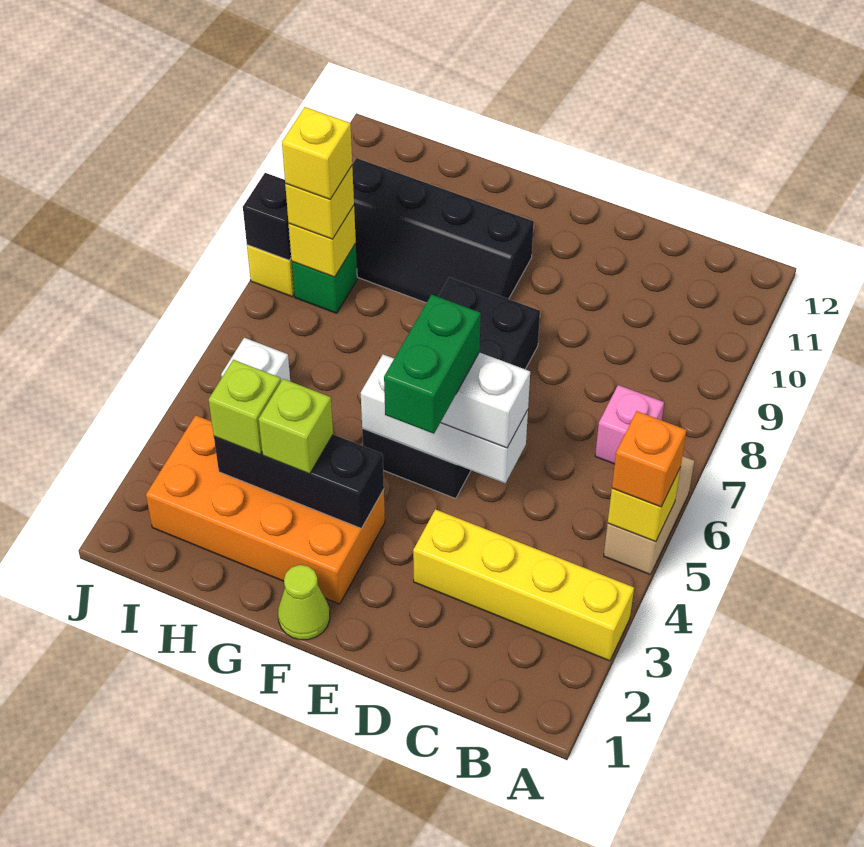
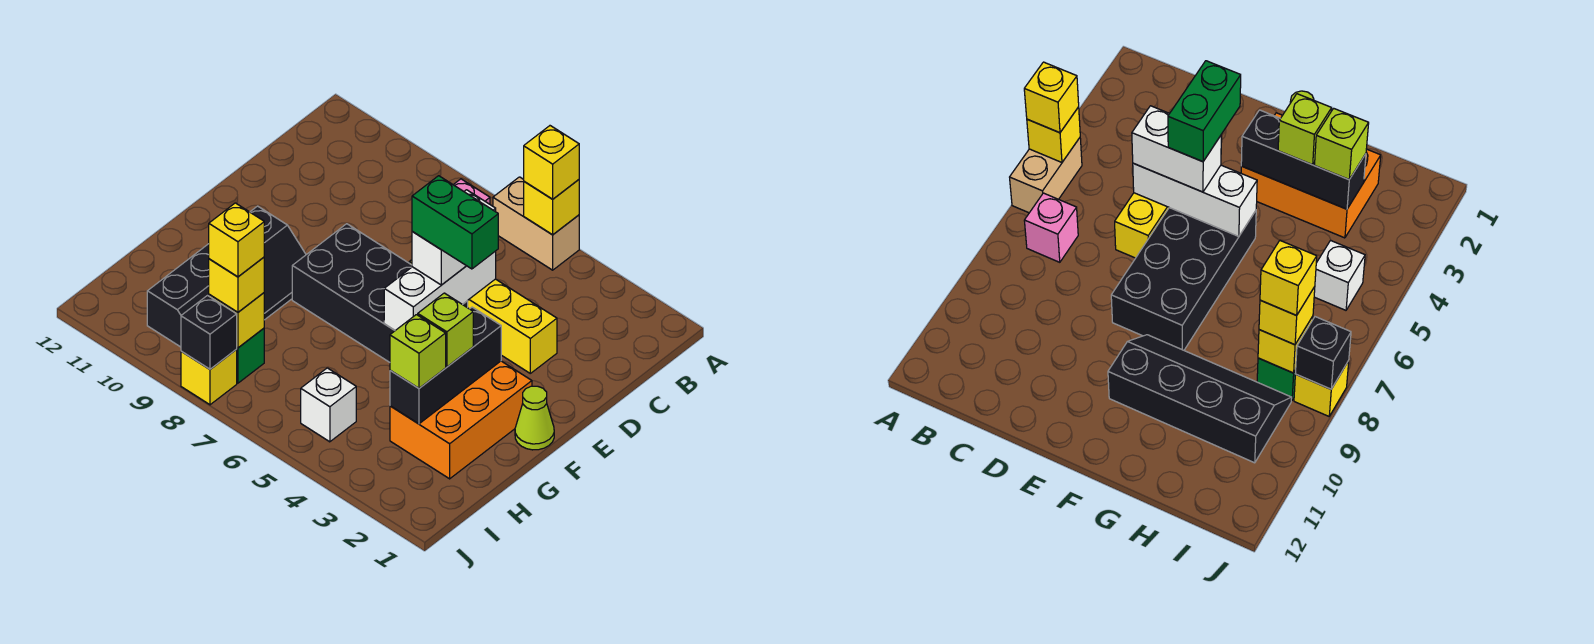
yellow 1x4 brick [413,509,634,661] -> yellow 1x4 brick turned to [409,260,557,373]
orange 1x1 brick [612,411,687,507] -> yellow 1x1 brick [524,126,579,199]
orange 2x4 brick [146,415,385,604] -> orange 2x3 brick [390,361,532,479]

